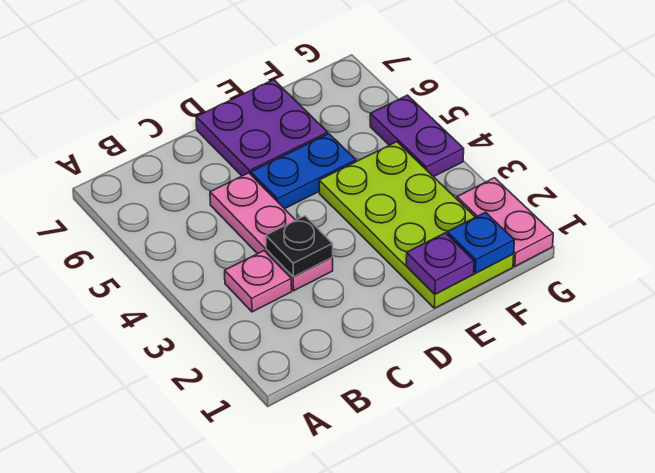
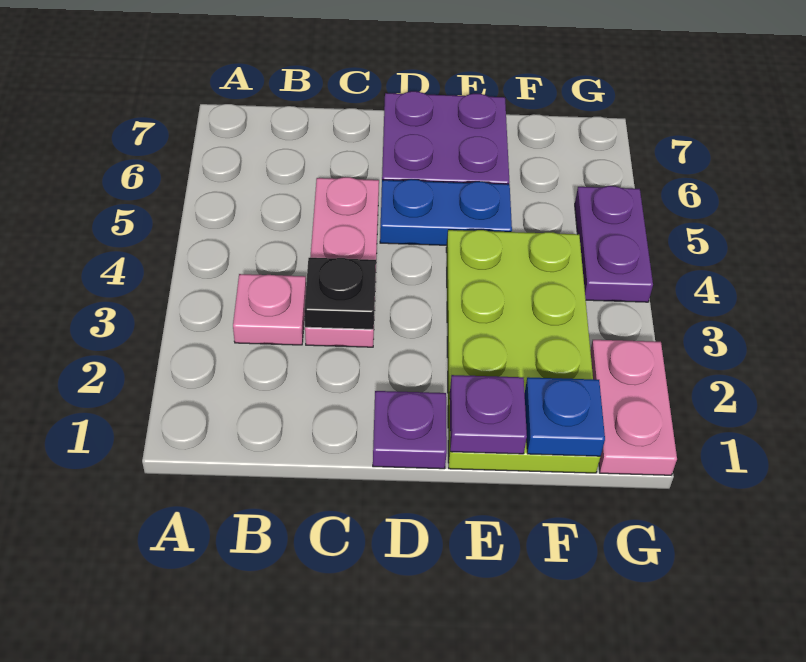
none -> purple 1x1 plate [373,391,447,469]

